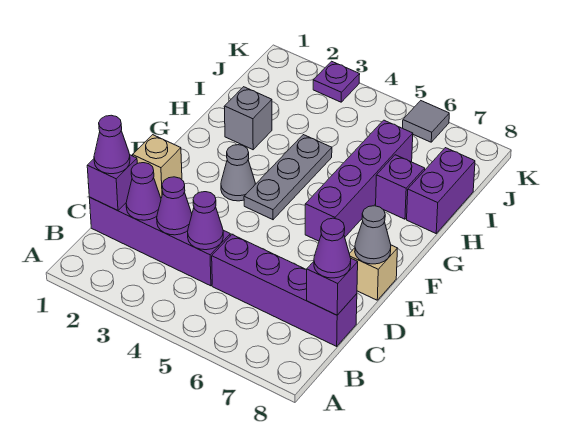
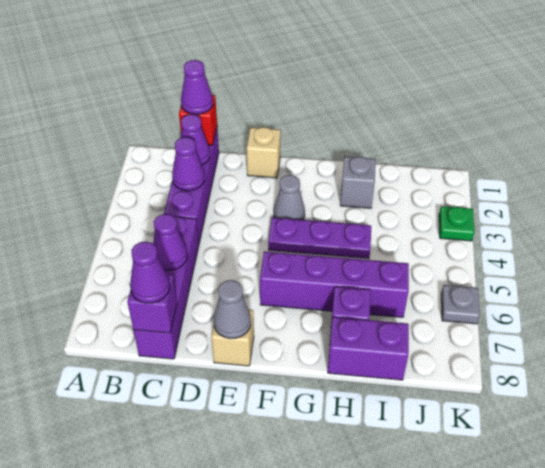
purple 1x1 brick [87,155,137,211] -> red 1x1 brick [179,95,217,145]
purple 1x1 cone [188,192,223,250] -> purple 1x1 cone moved to [153,214,187,270]
grey 1x3 plate [244,135,332,220] -> purple 1x3 plate [268,218,371,259]
purple 1x1 plate [313,61,360,102] -> green 1x1 plate [439,206,474,241]
grey 1x1 tile [403,101,449,142] -> grey 1x1 plate [441,285,480,324]

